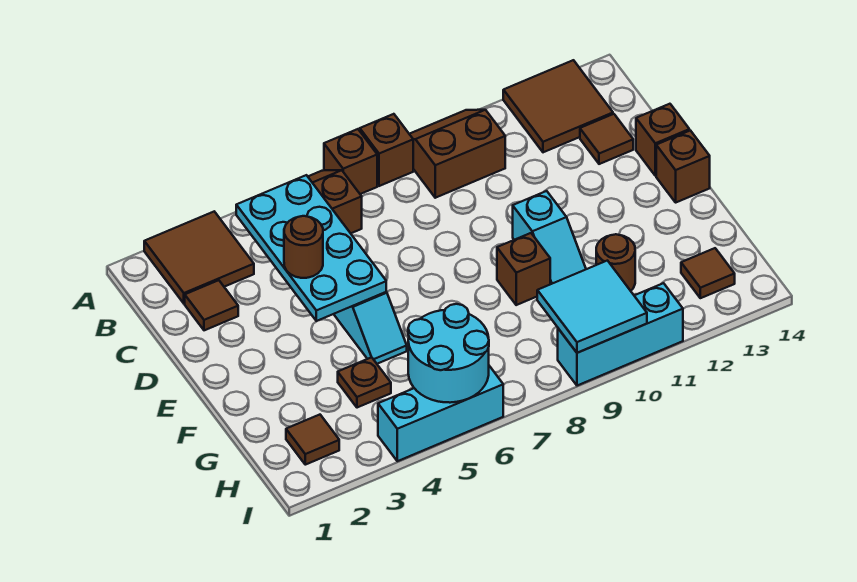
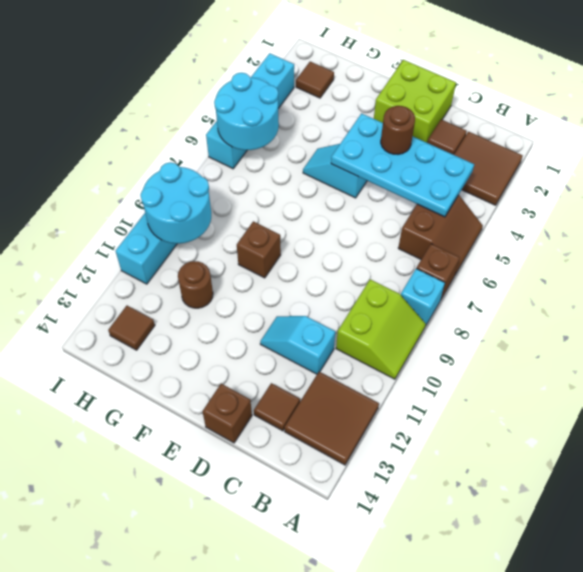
brown 1x1 brick [360,114,413,186] -> cyan 1x1 brick [401,269,445,325]
brown 2x2 slope [410,110,505,198] -> lime 2x2 slope [336,279,426,379]
none -> lime 2x2 brick [374,60,456,143]
cyan 1x2 slope [513,191,586,284] -> cyan 1x2 slope moved to [260,316,335,374]
brown 1x1 brick [656,130,710,202] -> none
brown 1x1 plate [338,357,391,408] -> none
cyan 2x2 tile [537,261,647,353] -> cyan 2x2 round brick [141,162,211,244]
cyan 1x3 brick [378,366,503,461] -> cyan 1x4 brick [206,53,294,169]

